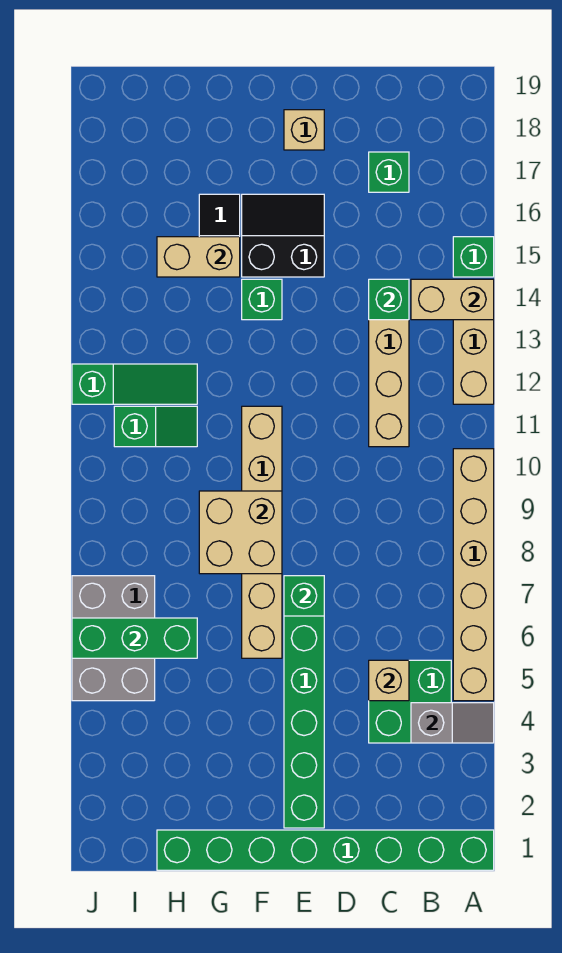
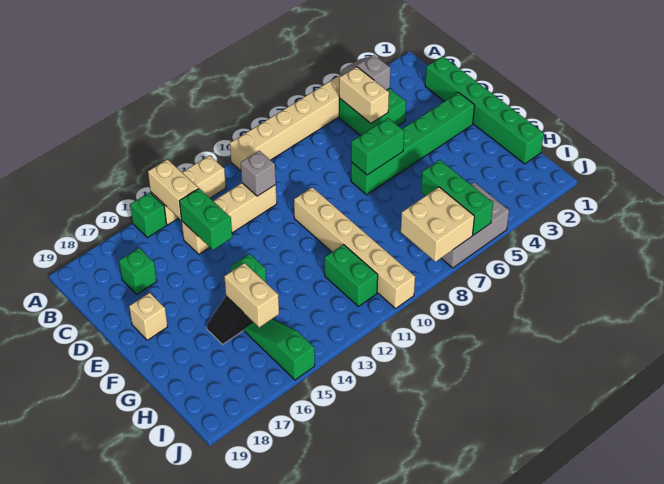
green 1x8 brick [157,830,494,870] -> green 1x6 brick [425,56,544,164]
tan 1x1 brick [369,660,409,701] -> tan 1x2 brick [339,67,389,123]
none -> grey 1x1 brick [241,151,276,196]
green 1x1 brick [369,279,409,320] -> green 1x2 brick [179,188,232,250]
green 1x1 brick [284,576,324,616] -> green 1x2 brick [351,118,404,175]
black 2x2 slope [242,194,324,277] -> none
tan 1x6 brick [242,406,282,658] -> tan 1x6 brick turned to [294,187,415,308]
tan 2x2 brick [199,491,282,574] -> tan 2x2 brick moved to [401,187,474,262]
green 1x2 slope [114,406,197,447] -> green 1x2 brick [325,245,378,306]
green 1x3 slope [72,364,197,404] -> green 1x3 slope moved to [244,319,315,380]

